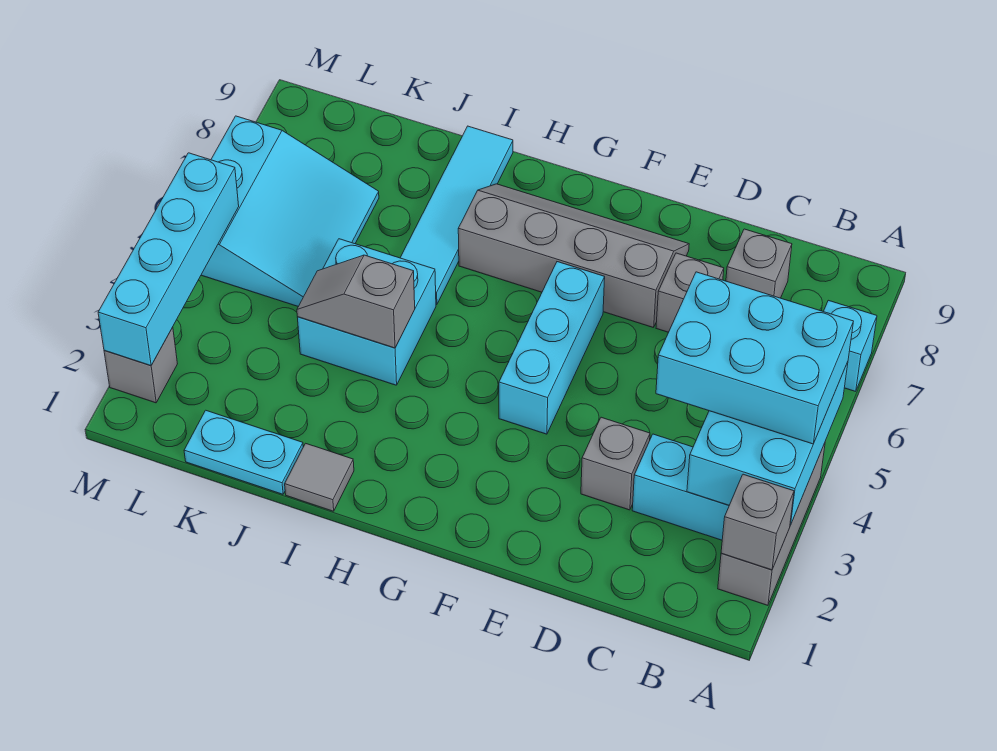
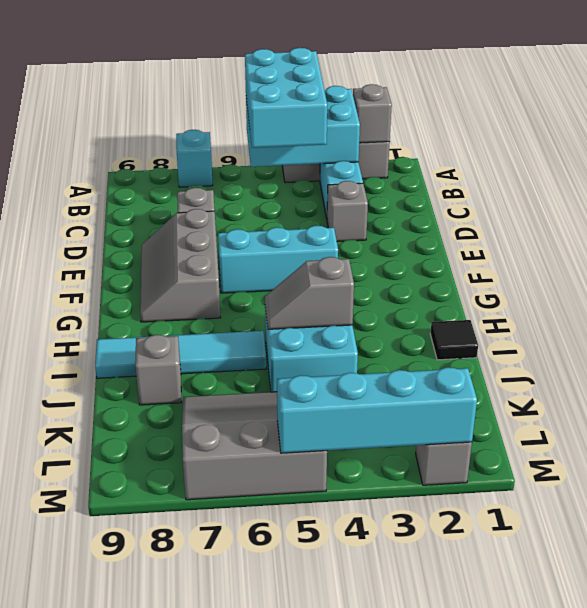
grey 1x1 brick [726,229,792,298] -> grey 1x1 brick moved to [135,335,181,405]
grey 2x4 slope [458,184,689,328] -> grey 2x3 slope [140,209,221,322]
grey 1x1 tile [285,443,354,511] -> black 1x1 tile [430,320,478,360]
grey 1x2 slope [297,255,415,348] -> grey 1x2 slope turned to [265,257,354,329]
cyan 1x2 plate [184,410,303,494] -> none
cyan 3x3 slope [201,116,379,307] -> grey 3x3 slope [182,392,327,500]

